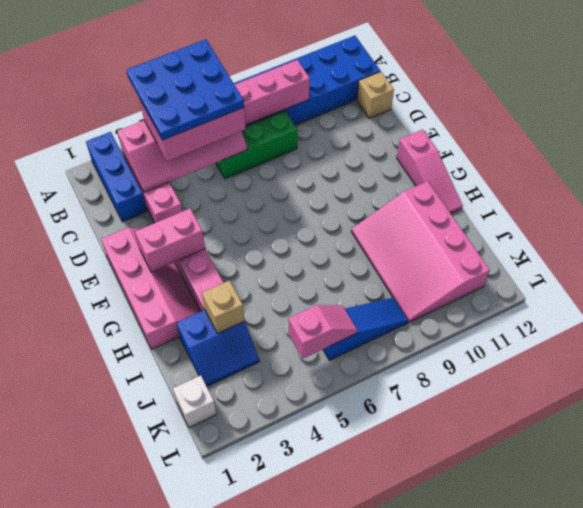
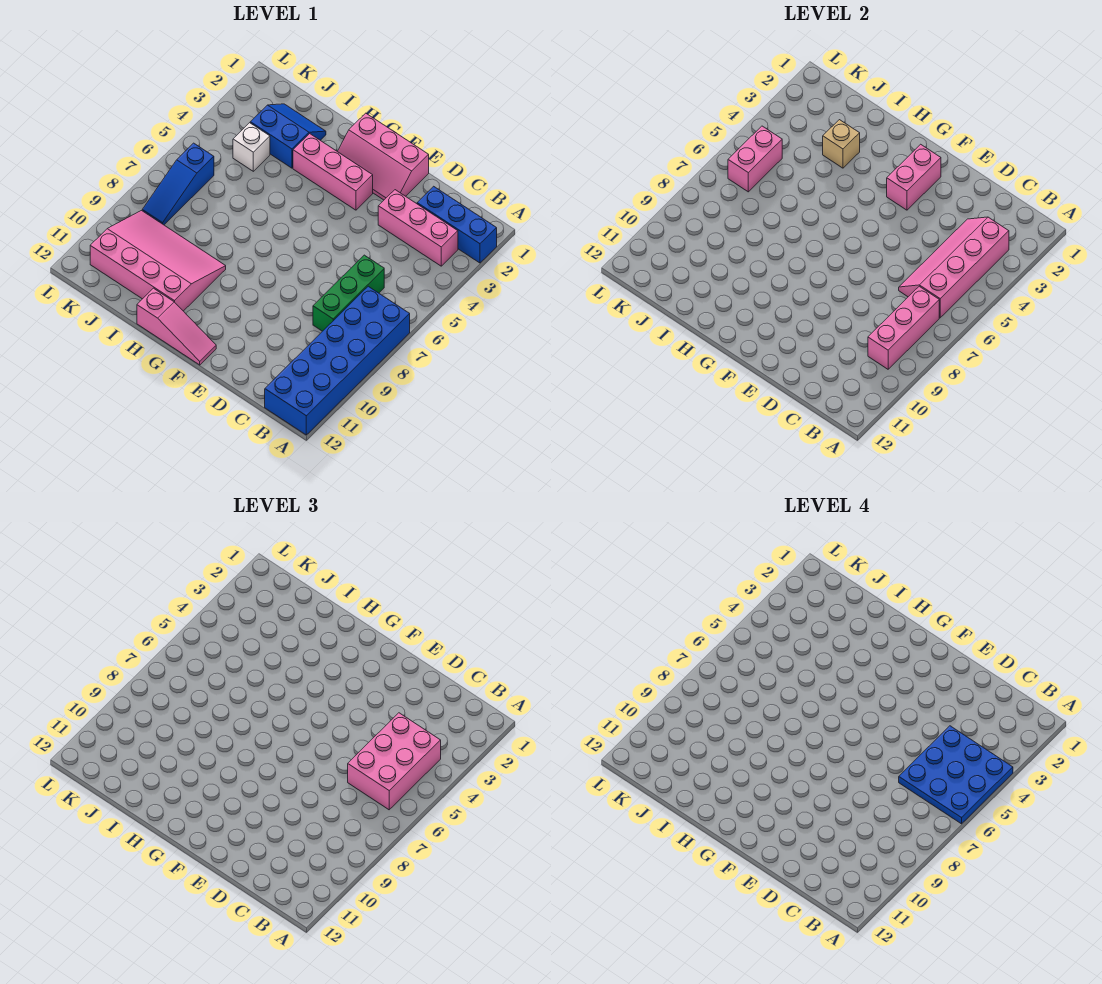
tan 1x1 brick [357,72,394,118] -> none
pink 2x4 slope [101,227,200,349] -> pink 2x3 slope [337,113,429,200]
pink 1x3 slope [397,129,462,214] -> pink 1x3 slope turned to [137,288,216,365]
blue 2x2 slope [177,310,259,386] -> blue 2x2 slope turned to [250,104,326,168]
white 1x1 brick [173,375,216,428] -> white 1x1 brick moved to [233,123,270,171]
pink 1x2 slope [289,305,357,359] -> pink 1x2 brick [728,126,782,192]

